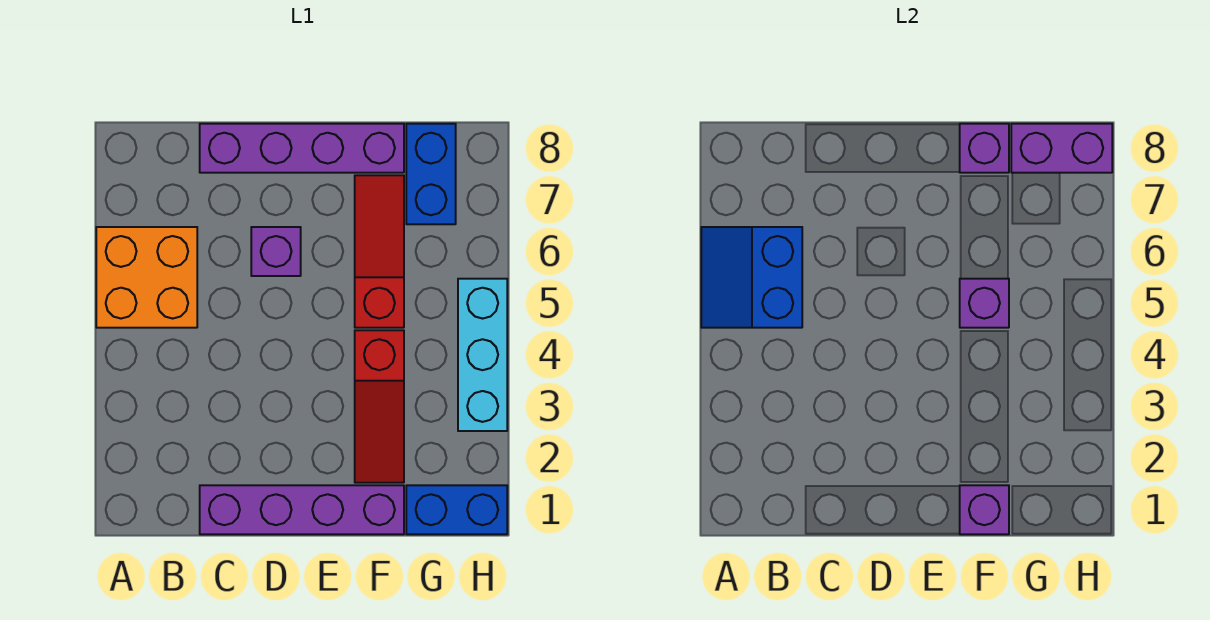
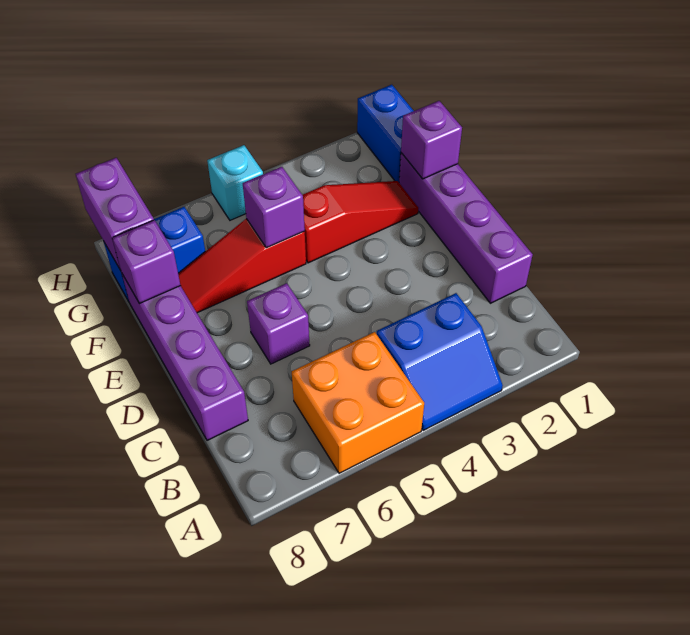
blue 2x2 slope [701,227,802,328] -> blue 2x2 slope moved to [377,293,503,430]
cyan 1x3 brick [458,279,507,431] -> cyan 1x1 brick [207,145,263,220]

